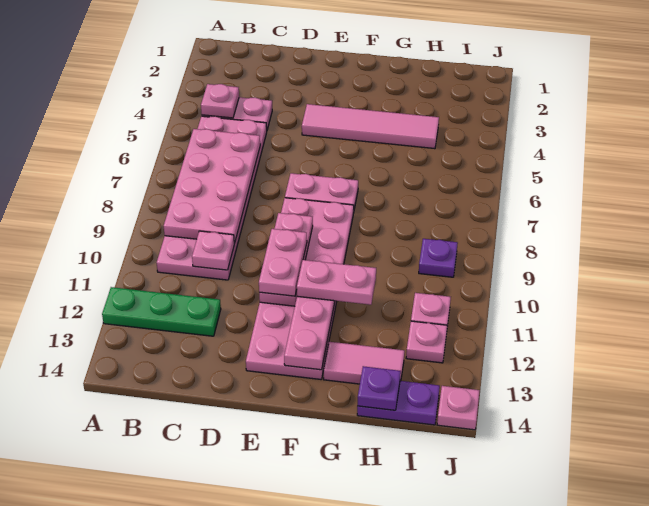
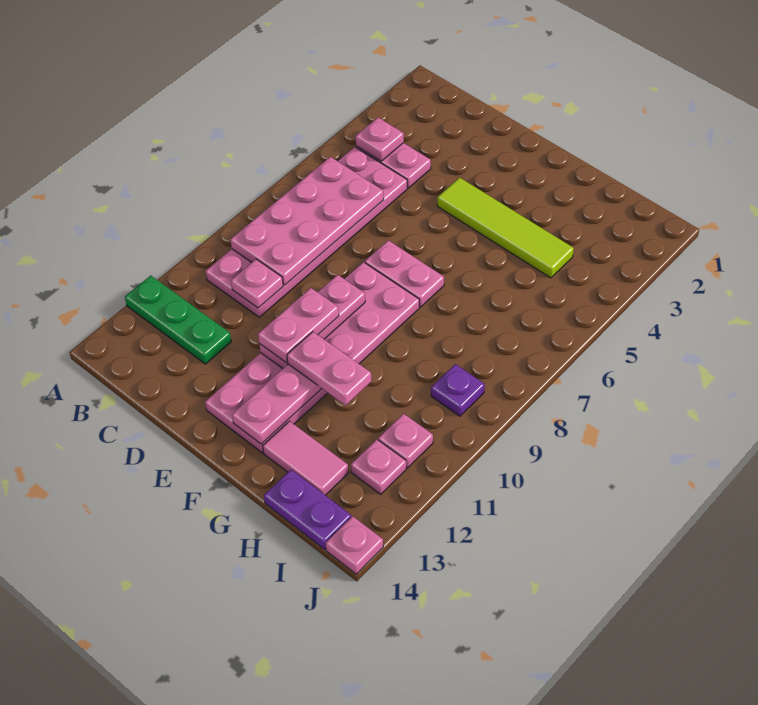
pink 1x4 tile [302,104,439,149] -> lime 1x4 tile [437,178,574,278]
purple 1x1 plate [358,366,401,410] -> none

